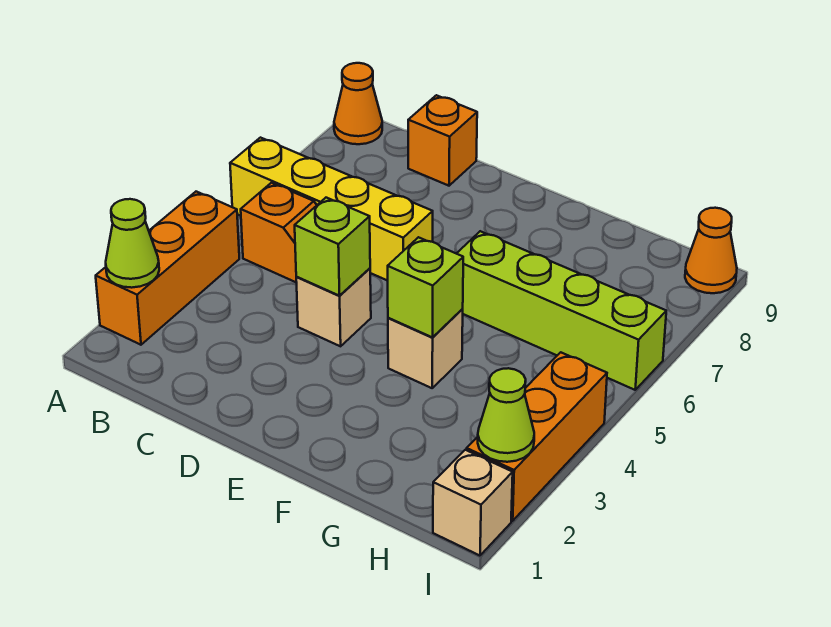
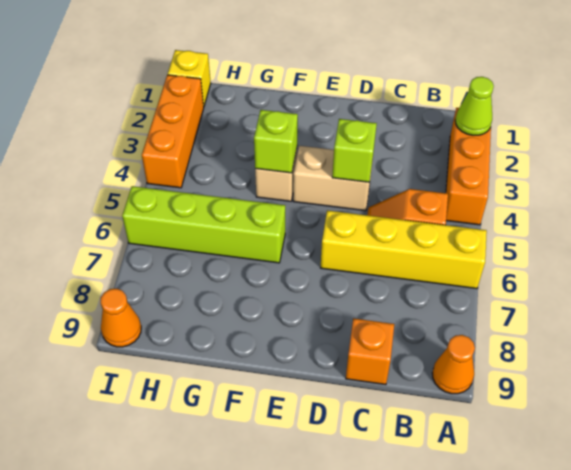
tan 1x1 brick [296,268,371,346] -> tan 1x2 brick [293,146,372,211]
tan 1x1 brick [433,450,513,556] -> yellow 1x1 brick [168,50,211,106]
lime 1x1 cone [478,368,534,462] -> none

